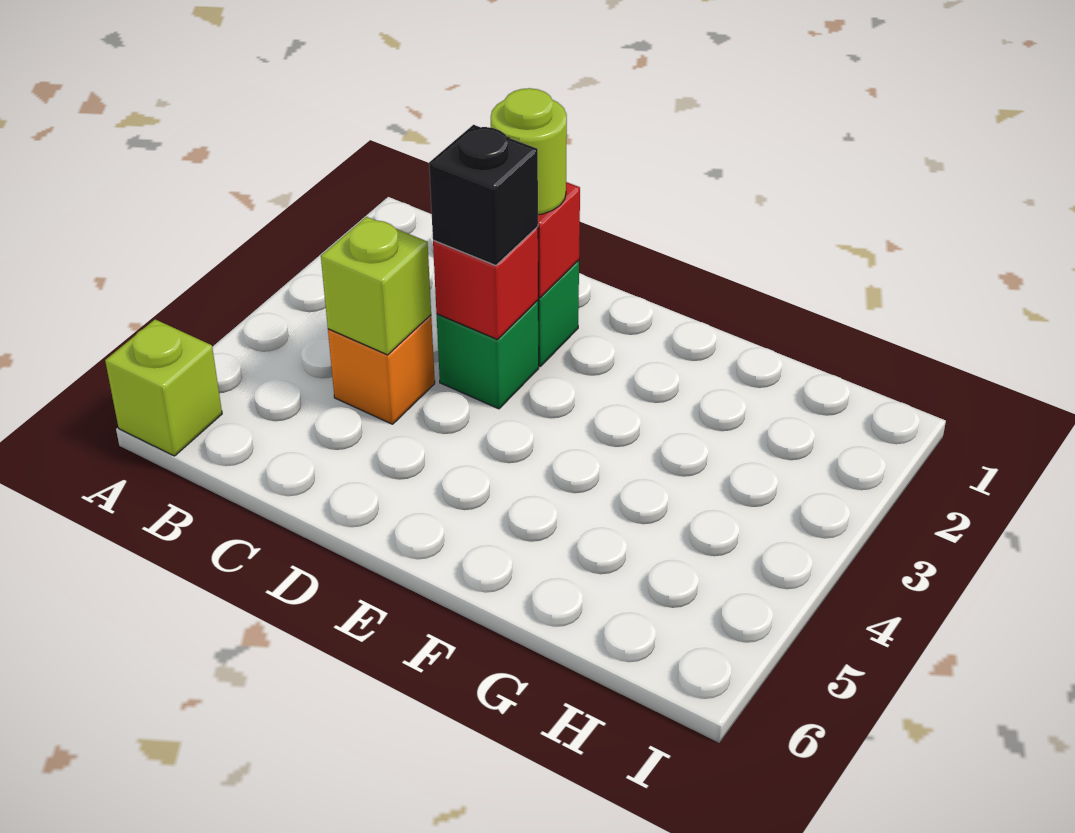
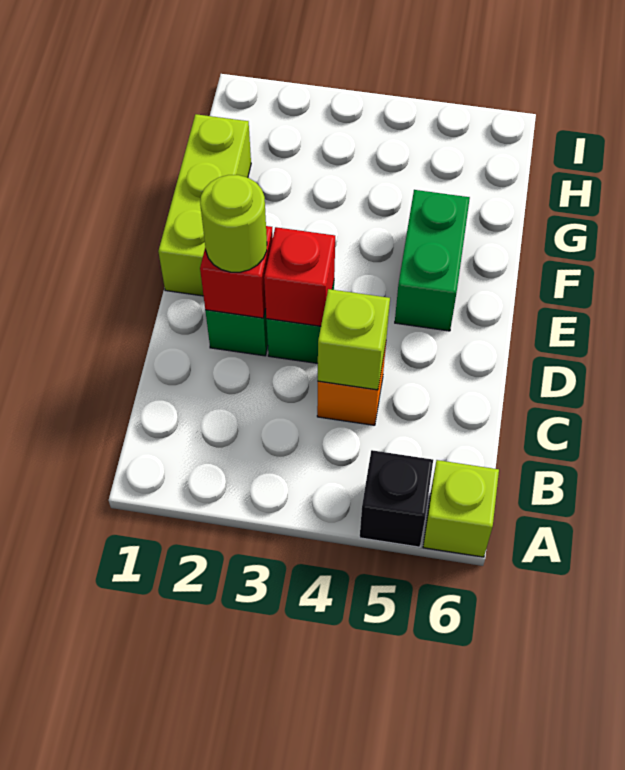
black 1x1 brick [429,125,538,266] -> black 1x1 brick moved to [360,450,433,547]
none -> lime 1x3 brick [158,114,251,296]
none -> green 1x2 brick [395,190,470,331]

